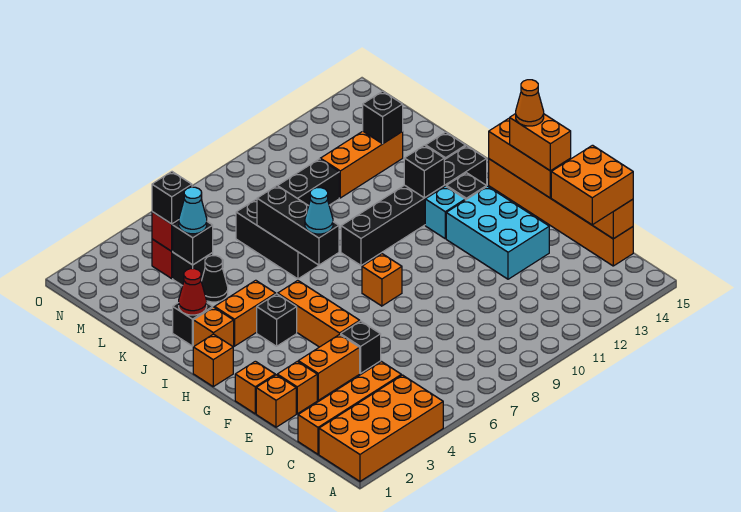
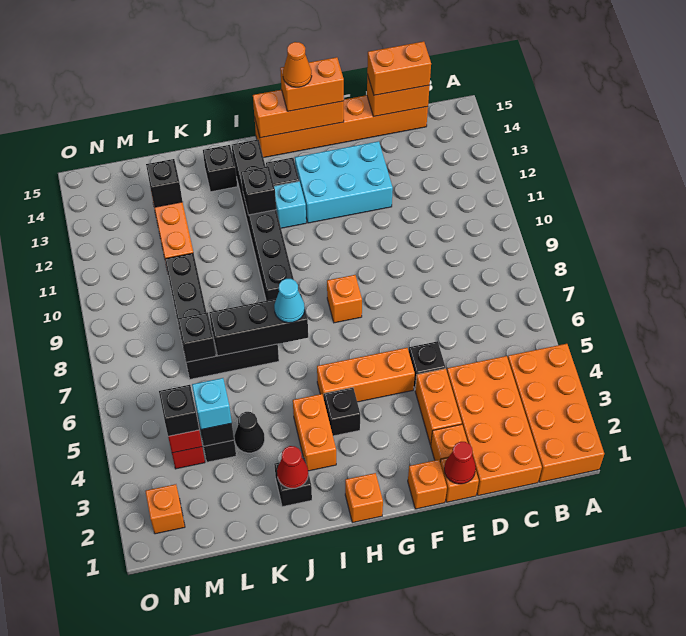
orange 1x4 brick [298,362,401,454] -> orange 2x4 brick [447,356,542,496]
orange 2x2 brick [551,145,633,225] -> orange 1x2 brick [367,41,431,95]
none -> red 1x1 cone [444,442,476,484]
orange 1x1 brick [193,307,234,347] -> orange 1x1 brick moved to [145,484,185,534]
cyan 1x1 cone [179,187,207,234] -> cyan 1x1 brick [192,378,232,430]
none -> black 1x1 brick [178,313,216,362]

